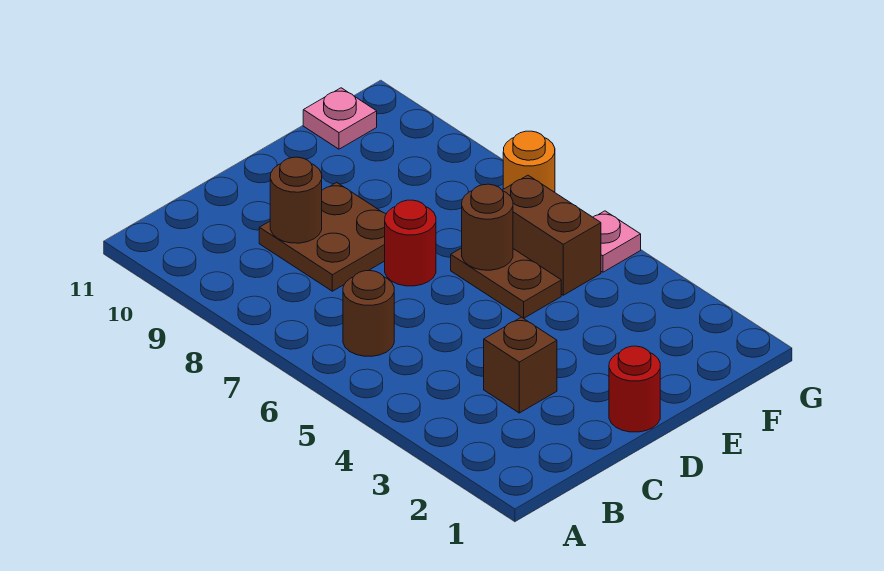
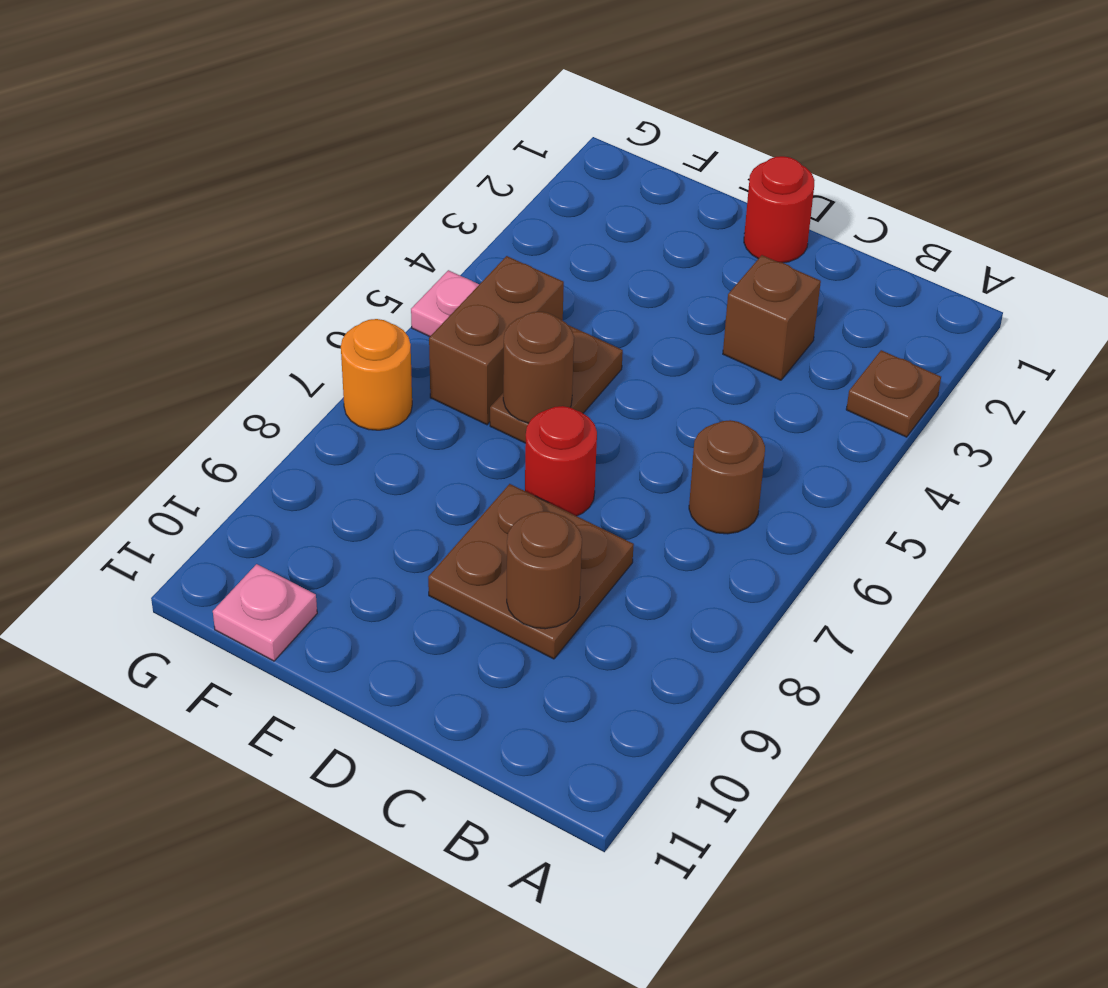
none -> brown 1x1 plate [846,350,941,437]

